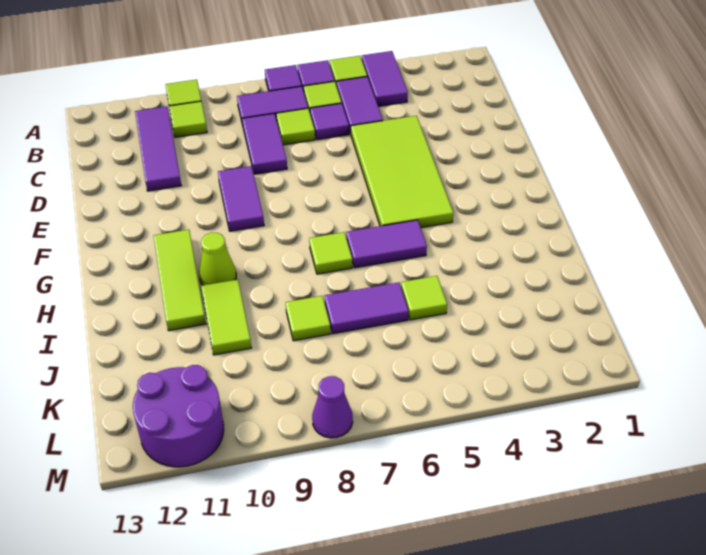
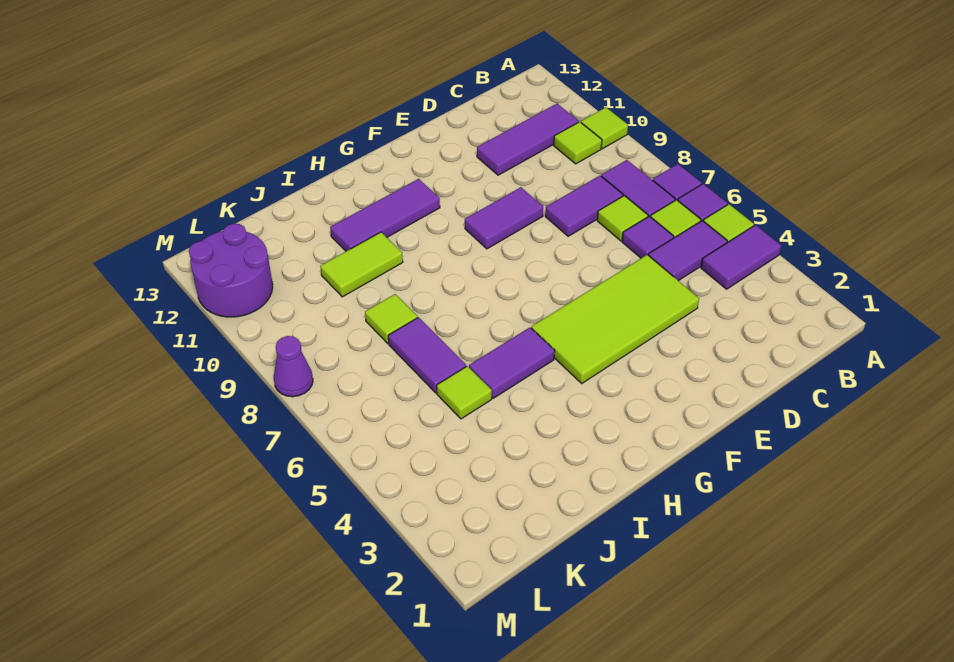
lime 1x3 tile [154,230,206,331] -> purple 1x3 tile [330,179,440,251]
purple 1x2 tile [346,220,427,268] -> purple 1x2 tile turned to [469,327,555,398]
lime 1x1 tile [309,232,352,274] -> none
lime 1x1 cone [199,232,236,285] -> none

